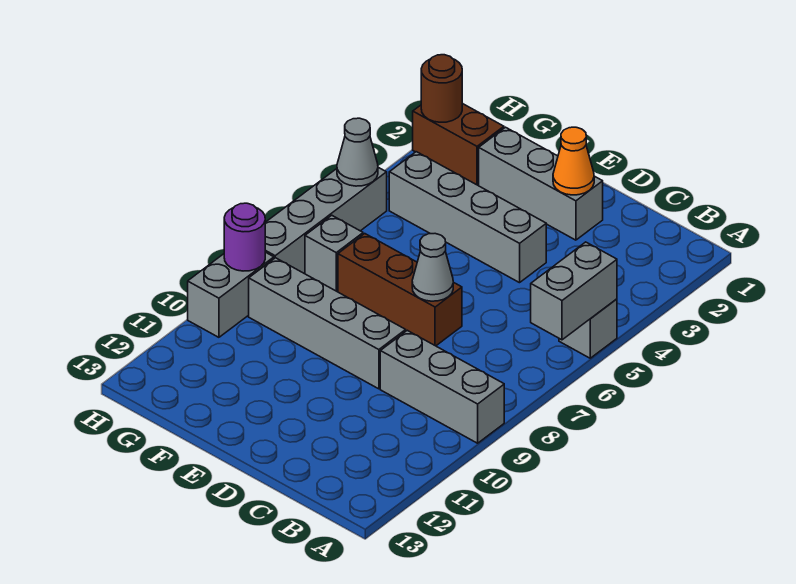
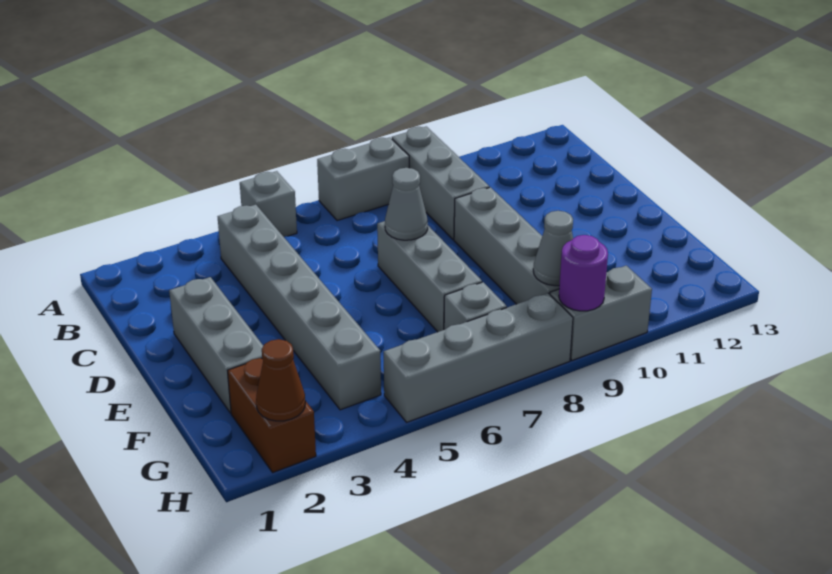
grey 1x2 brick [531,242,617,340] -> grey 1x2 brick moved to [317,137,409,221]
orange 1x1 cone [553,127,594,195] -> none
grey 1x4 brick [389,152,546,283] -> grey 1x6 brick [218,205,381,410]
brown 1x3 brick [338,234,462,346] -> grey 1x3 brick [377,221,482,332]
brown 1x1 round brick [421,55,462,122] -> brown 1x1 cone [256,339,305,421]
grey 1x1 cone [337,118,378,186] -> grey 1x1 cone moved to [533,211,573,286]

